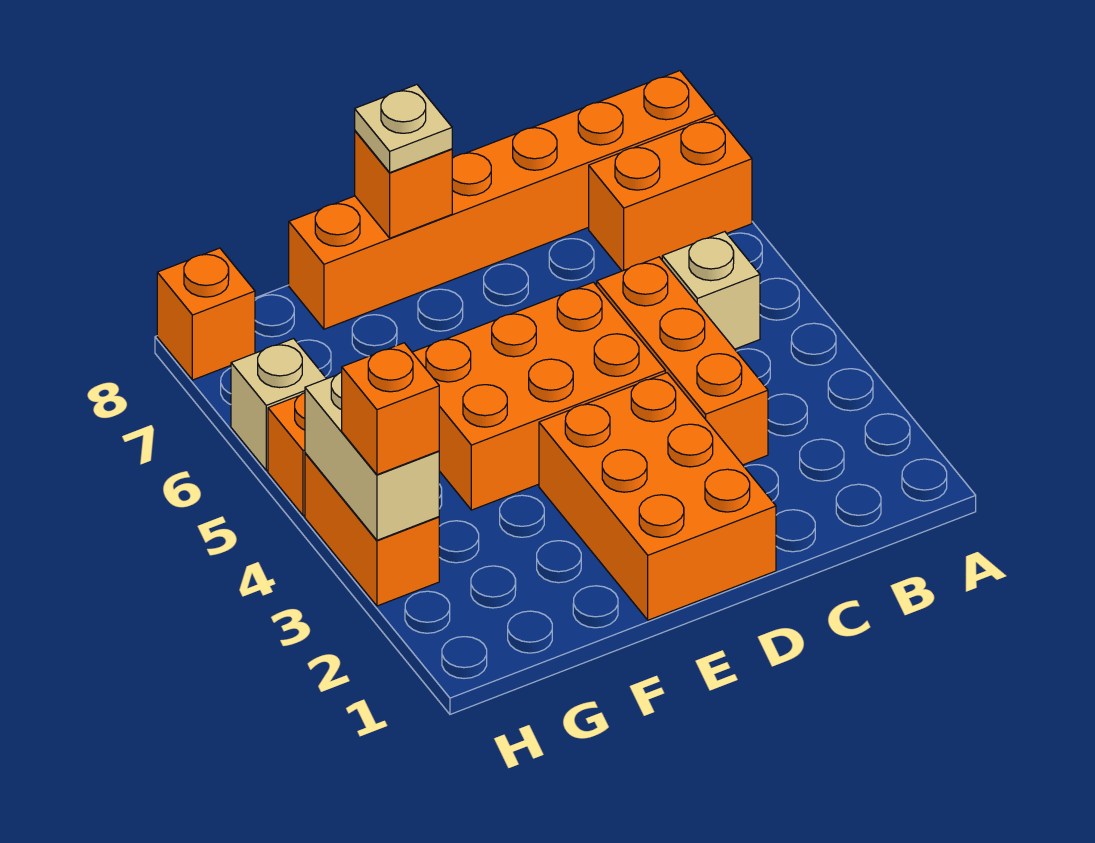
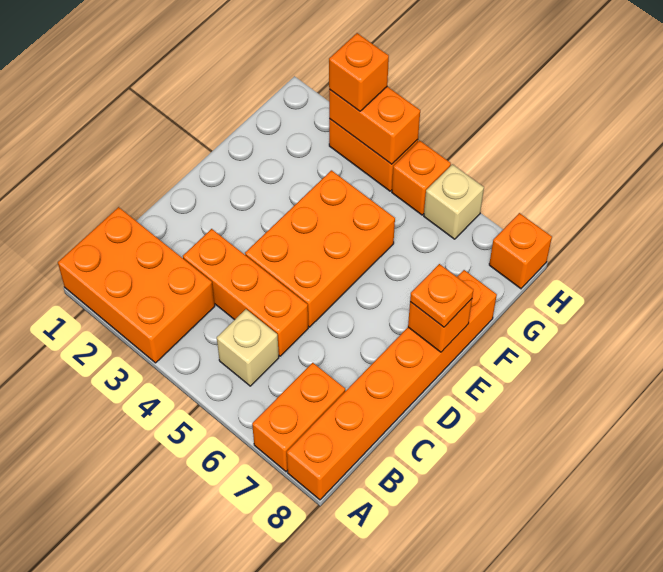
orange 2x3 brick [539,373,776,620] -> orange 2x3 brick moved to [58,207,215,363]
tan 1x1 plate [355,85,452,173] -> orange 1x1 plate [410,264,473,327]
tan 1x2 brick [305,372,439,540] -> orange 1x2 brick [329,87,420,164]

